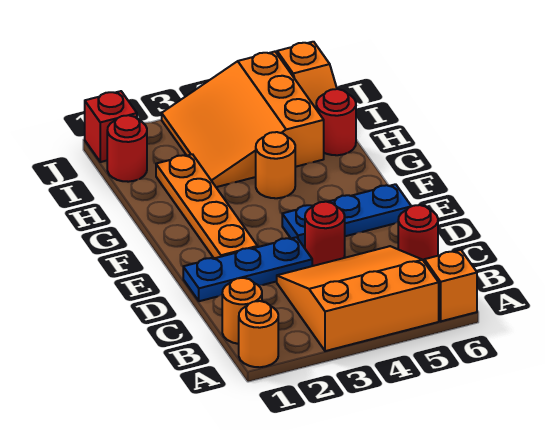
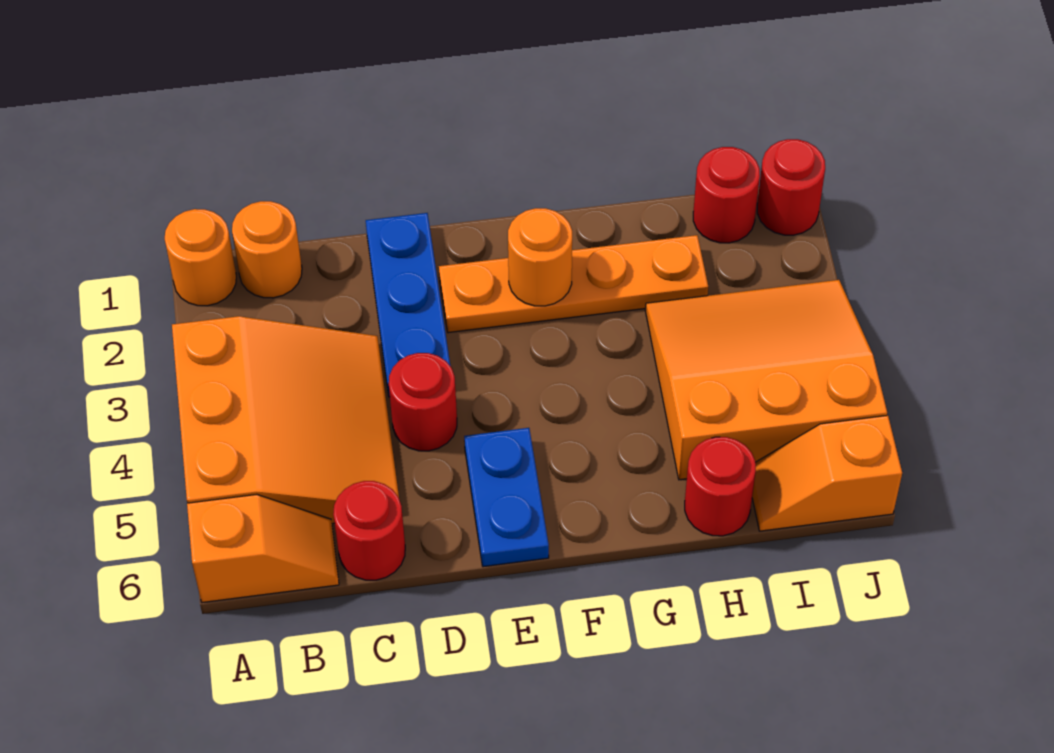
blue 1x3 plate [282,184,411,247] -> blue 1x2 plate [464,428,549,567]
orange 1x1 round brick [256,132,295,198] -> orange 1x1 round brick moved to [508,208,572,306]
red 1x1 brick [85,91,137,162] -> red 1x1 round brick [757,139,825,235]

